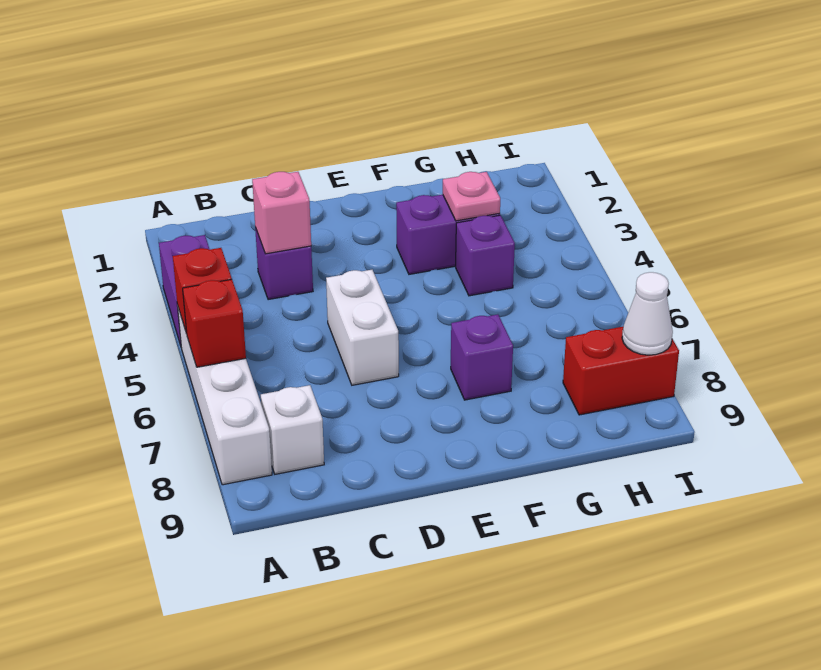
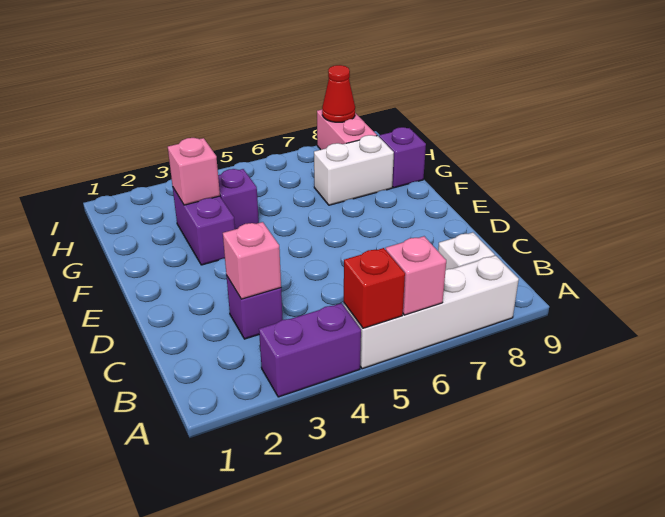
red 1x1 brick [183,279,246,367] -> pink 1x1 brick [386,236,446,315]
white 1x2 brick [326,270,399,385] -> white 1x2 brick moved to [314,135,394,205]
purple 1x1 brick [451,314,513,400] -> purple 1x1 brick moved to [379,127,426,188]
pink 1x1 plate [443,172,500,221] -> pink 1x1 brick [168,138,220,205]
red 1x2 brick [563,327,679,415] -> pink 1x2 brick [317,110,377,150]
white 1x1 cone [622,272,673,355] -> red 1x1 cone [322,65,355,122]

